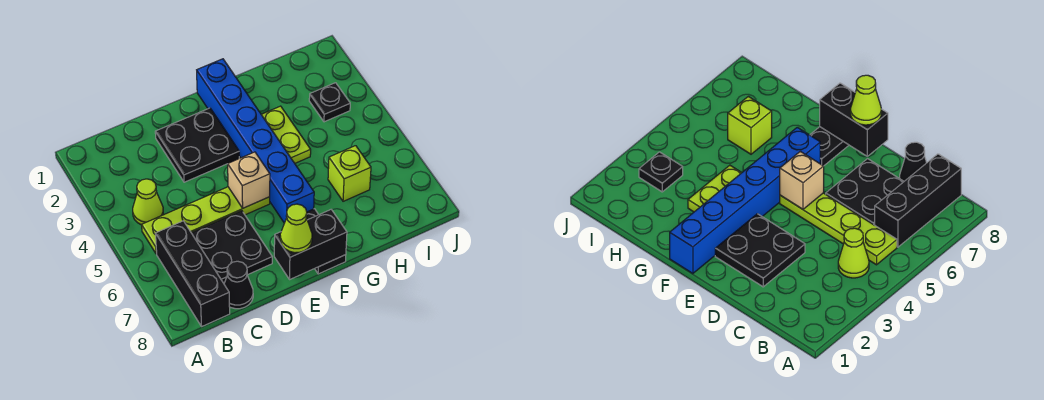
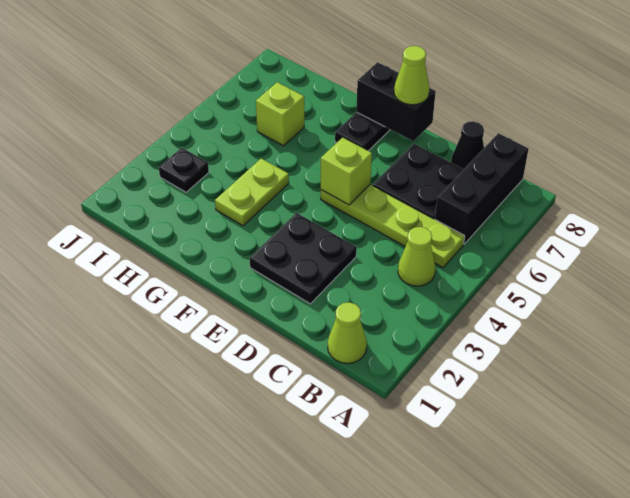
none -> lime 1x1 cone [328,302,367,363]
tan 1x1 brick [228,152,270,208] -> lime 1x1 brick [321,138,372,205]
blue 1x6 brick [197,59,314,223] -> none

